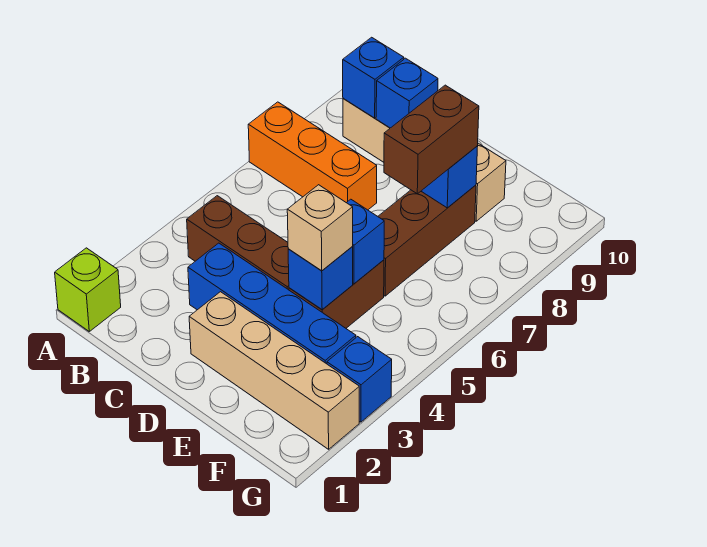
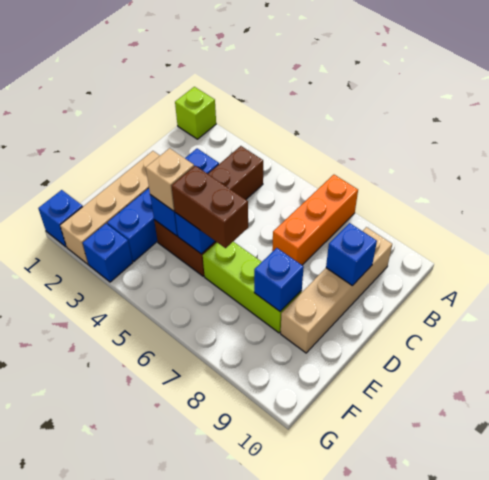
blue 1x1 brick [343,37,404,118] -> blue 1x1 brick moved to [38,190,83,247]
brown 1x3 brick [378,185,476,296] -> lime 1x3 brick [203,242,302,333]
brown 1x2 brick [384,85,479,194] -> brown 1x2 brick moved to [172,166,248,248]

